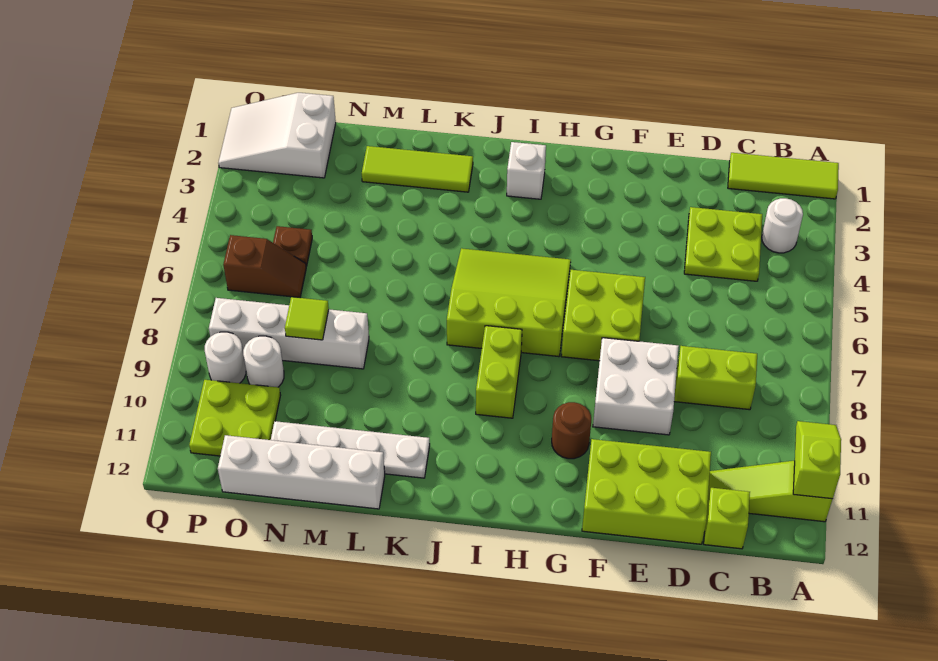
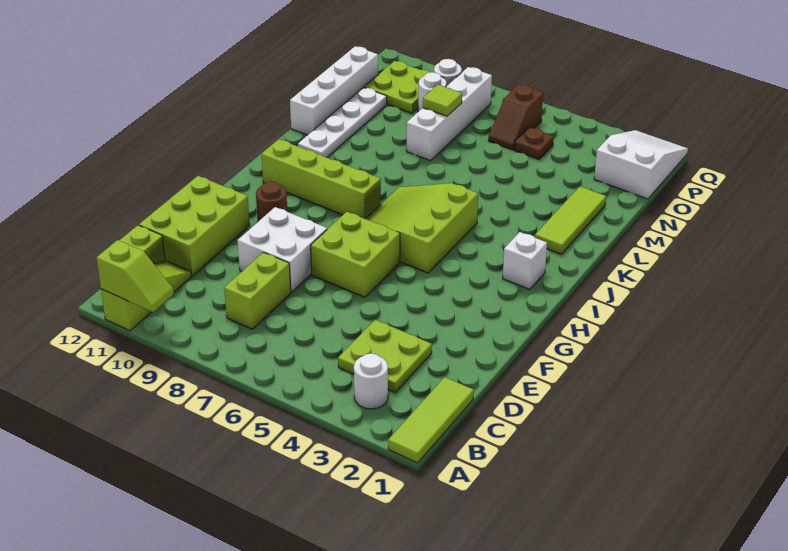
lime 3x3 slope [447,248,571,357] -> lime 3x3 slope turned to [366,183,478,273]
lime 1x2 brick [476,326,522,418] -> lime 1x4 brick [262,139,381,219]

